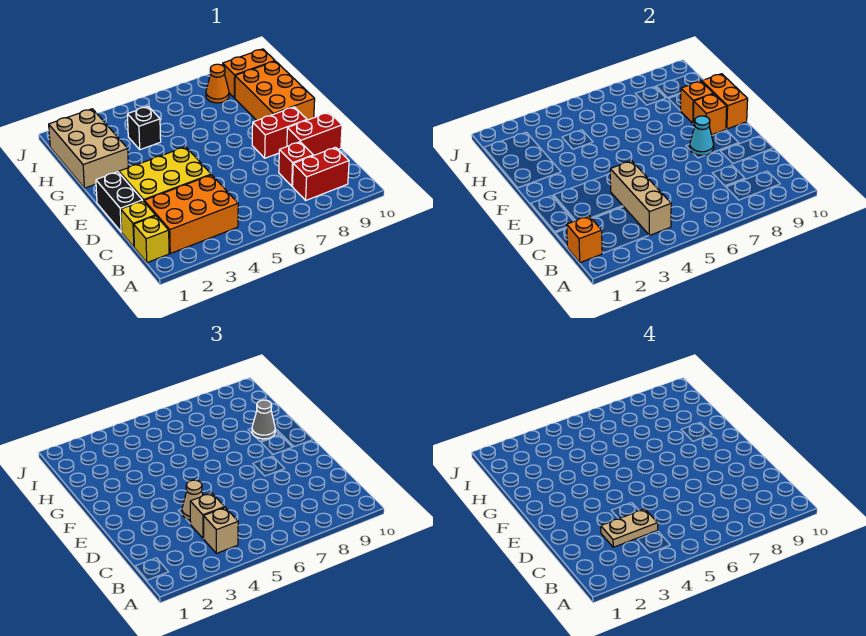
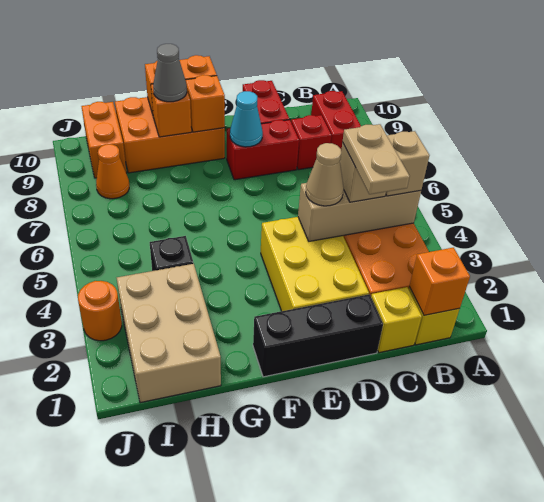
black 1x2 brick [96,172,142,232] -> black 1x3 brick [253,294,383,377]
red 1x2 brick [252,107,307,158] -> red 1x2 brick turned to [227,120,299,180]
tan 2x3 brick [49,109,128,188] -> tan 2x3 brick turned to [117,264,221,403]
none -> orange 1x1 round brick [78,281,122,341]

